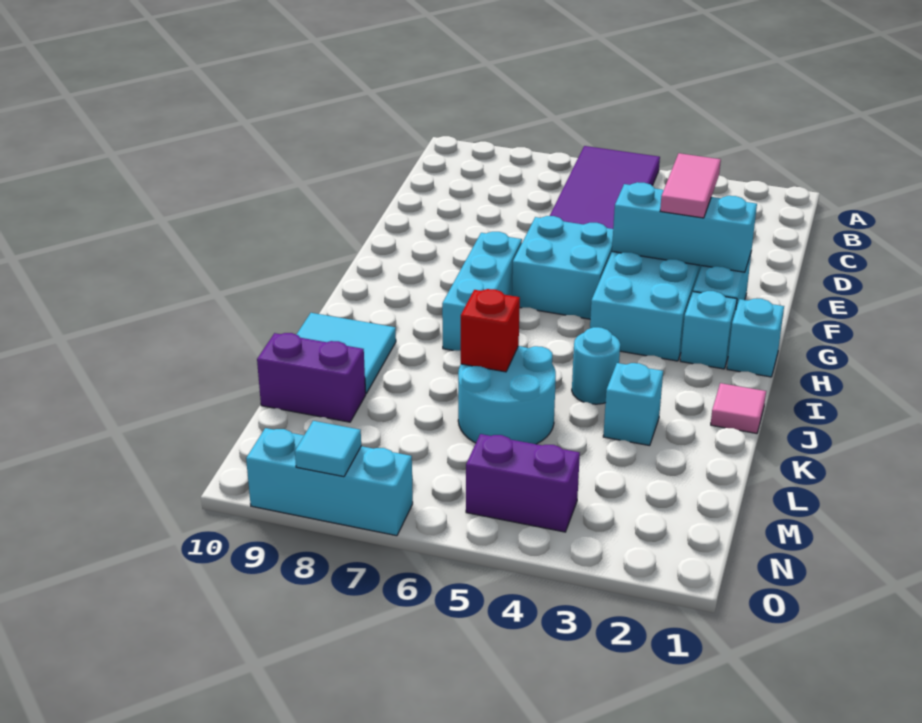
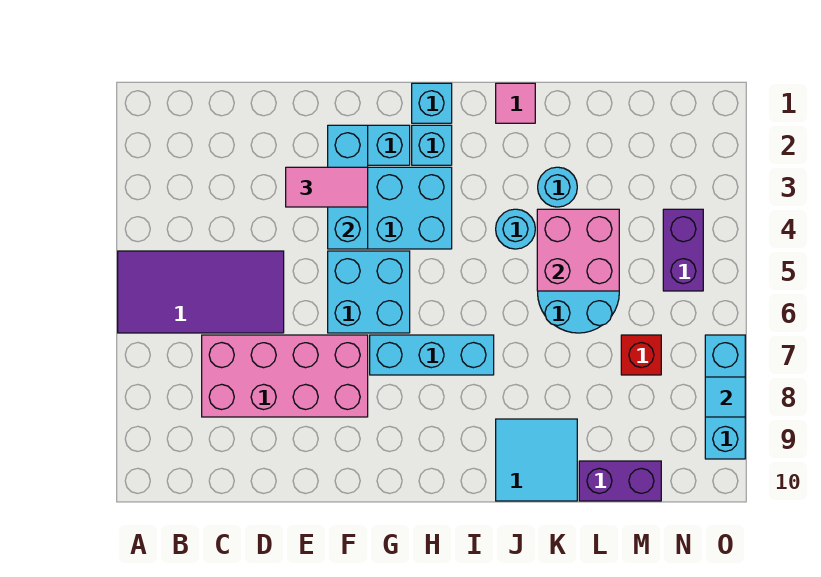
none -> pink 2x4 brick [202,335,368,417]
cyan 1x1 brick [603,363,663,446] -> cyan 1x1 round brick [538,167,577,207]
none -> pink 2x2 brick [537,209,619,291]
red 1x1 brick [461,289,520,372] -> red 1x1 brick moved to [621,335,661,375]
purple 1x2 brick [257,333,366,422] -> purple 1x2 brick turned to [579,461,661,501]

